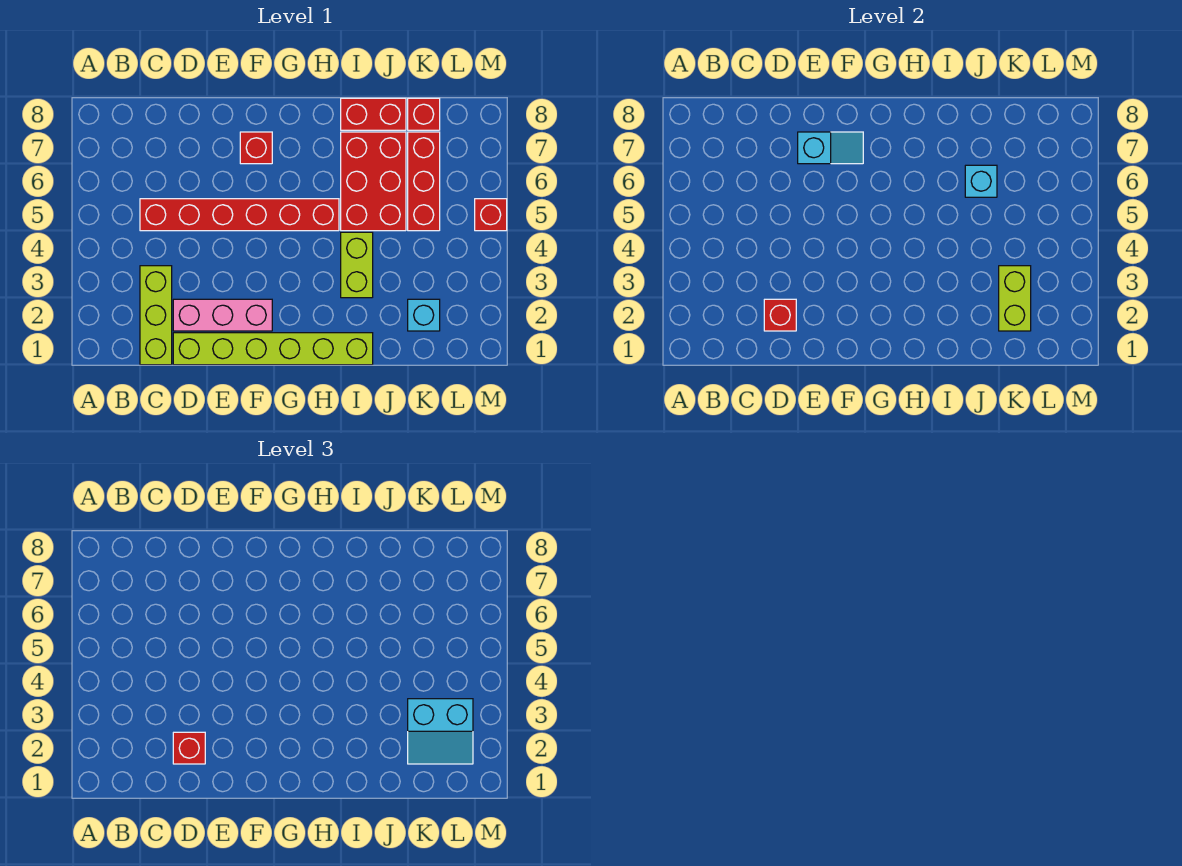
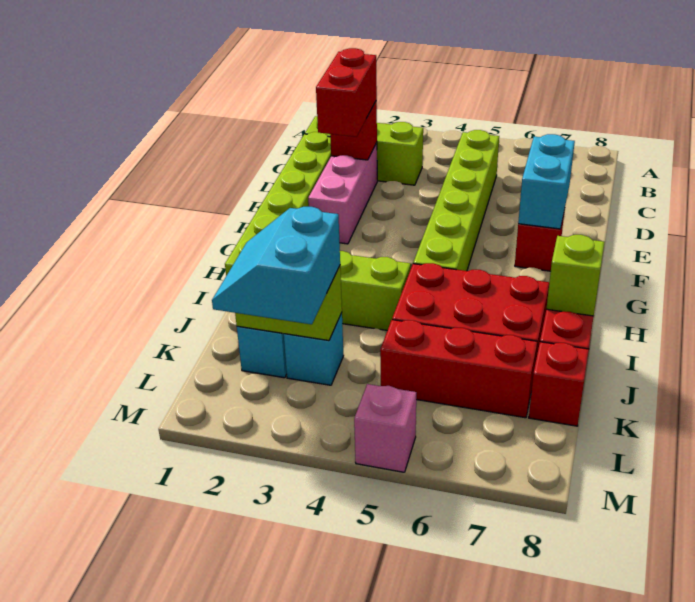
red 1x6 brick [140,199,339,231] -> lime 1x6 brick [413,130,499,271]
red 1x1 brick [173,732,205,764] -> red 1x2 brick [316,48,377,137]
cyan 1x2 slope [798,132,863,164] -> cyan 1x2 brick [518,134,575,229]
none -> lime 1x1 brick [547,235,605,316]
cyan 1x1 brick [965,165,997,197] -> cyan 1x1 brick moved to [284,313,344,385]
red 1x1 brick [475,199,507,231] -> pink 1x1 brick [354,384,416,472]

